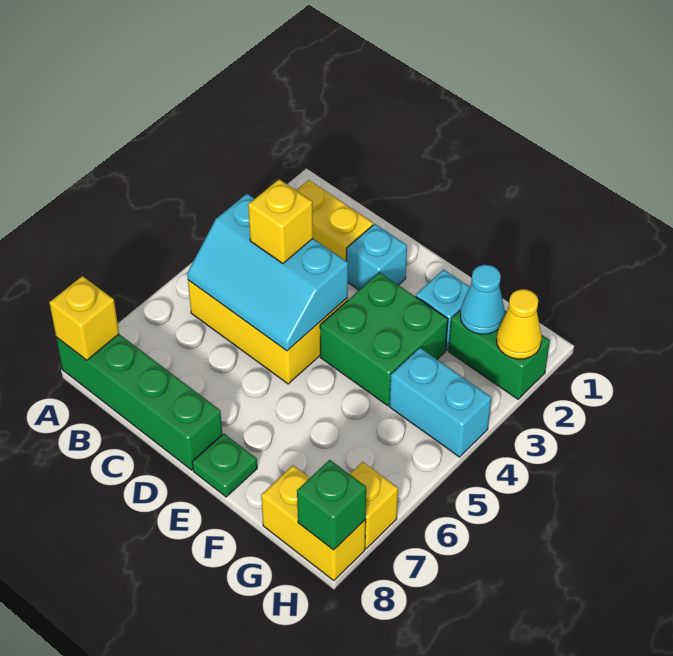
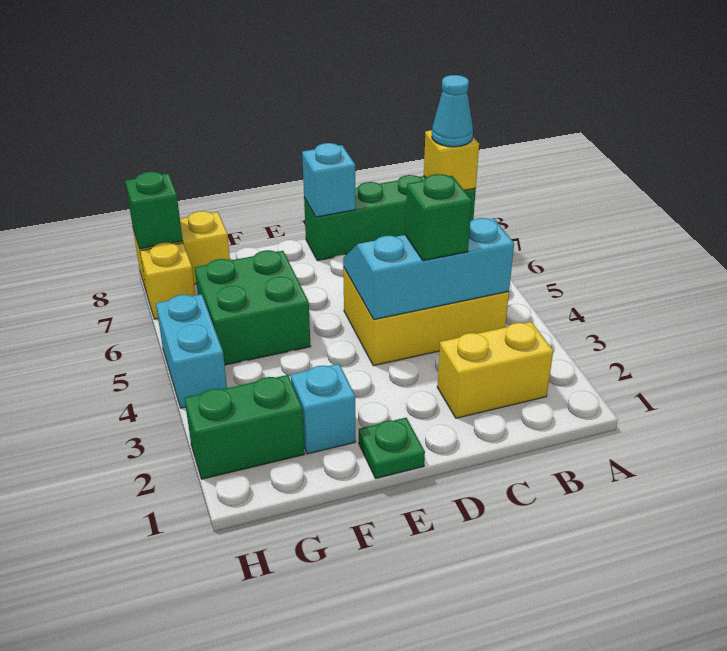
yellow 1x1 brick [248,179,313,263] -> green 1x1 brick [405,174,472,261]
cyan 1x1 brick [347,224,407,290] -> cyan 1x1 brick moved to [302,143,356,217]
green 2x2 brick [320,273,448,406] -> green 2x2 brick moved to [195,250,311,365]
green 1x1 plate [192,434,257,497] -> green 1x1 plate moved to [359,418,425,479]
cyan 1x1 cone [460,265,505,334] -> cyan 1x1 cone moved to [432,75,473,147]
cyan 1x2 brick [389,348,491,457] -> cyan 1x2 brick turned to [156,294,227,408]
yellow 1x1 cone [496,289,542,359] -> none

